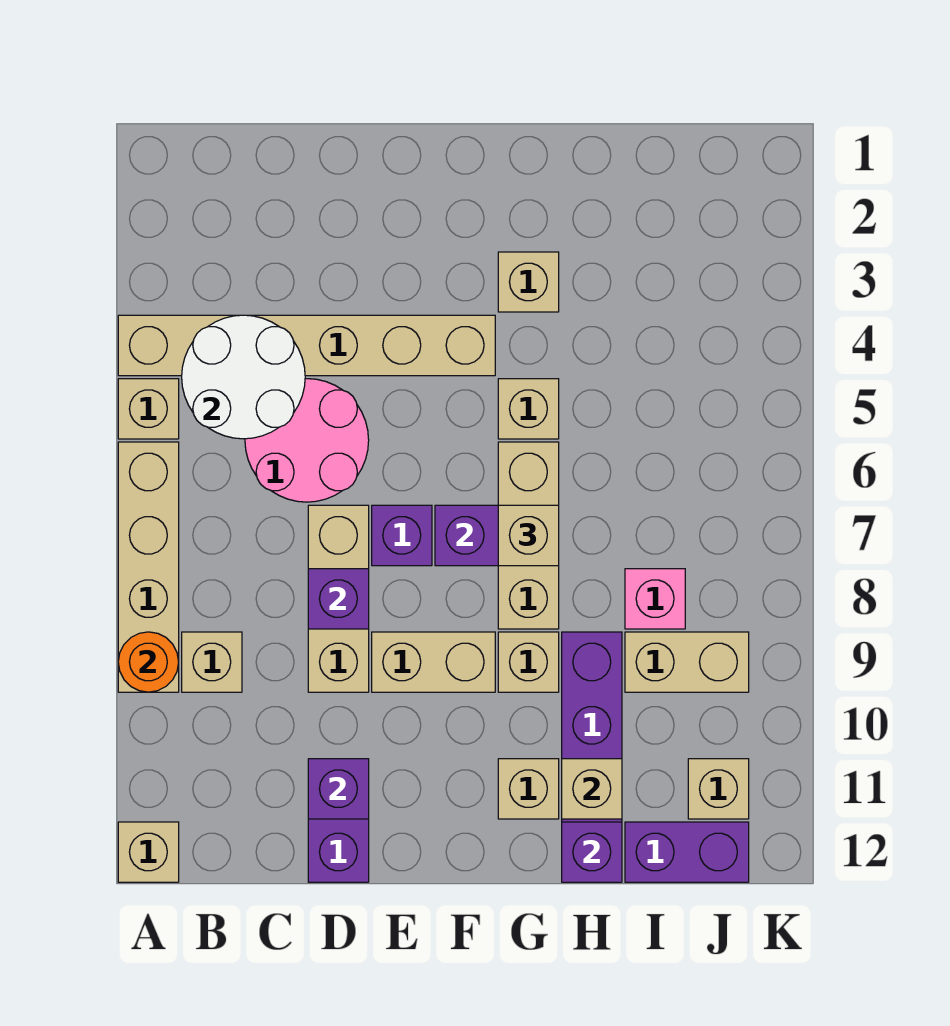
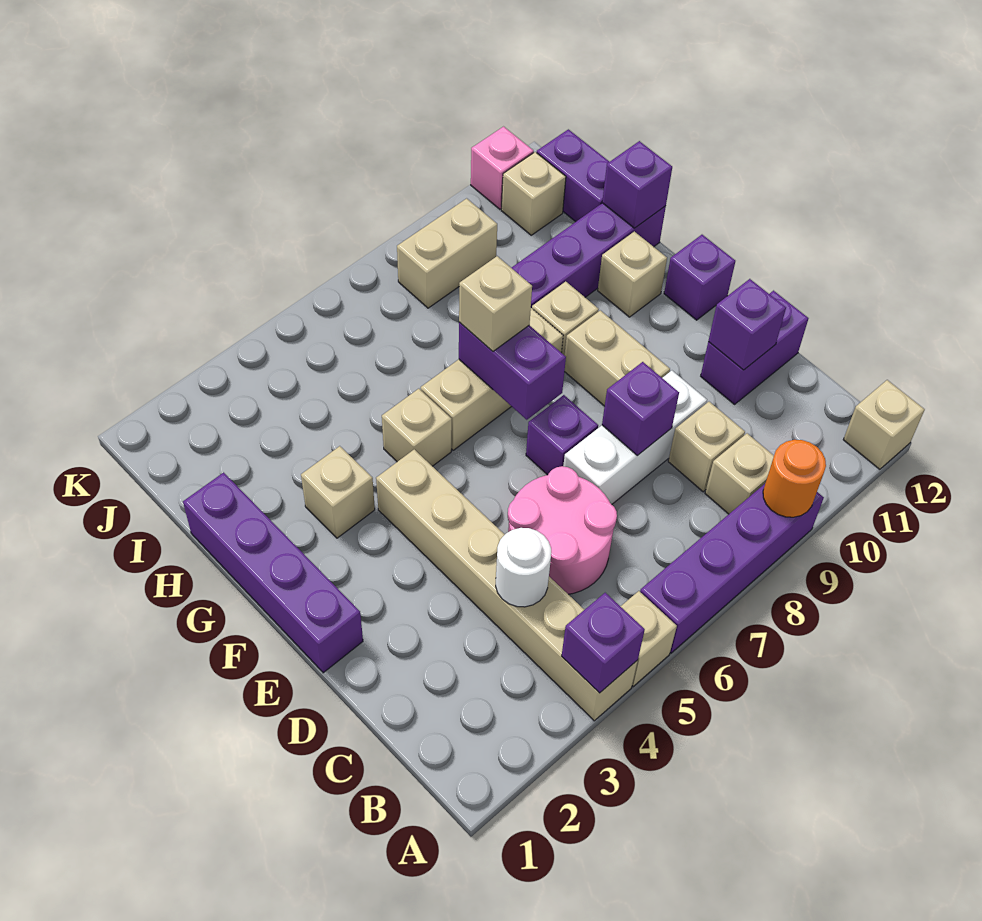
none -> purple 1x1 brick [562,593,645,693]
tan 1x4 brick [118,442,179,692] -> purple 1x4 brick [640,484,824,653]
white 2x2 round brick [182,315,305,439] -> white 1x1 round brick [496,528,551,607]
tan 1x3 brick [308,505,369,692] -> white 1x3 brick [563,371,707,504]
none -> purple 1x4 brick [183,473,363,673]
none -> purple 1x1 brick [664,235,735,320]
tan 1x1 brick [562,759,622,819] -> tan 1x1 brick moved to [668,402,745,492]
pink 1x1 brick [625,569,685,629] -> pink 1x1 brick moved to [471,127,534,209]
tan 1x2 brick [625,632,749,692] -> tan 1x2 brick turned to [397,198,497,308]

